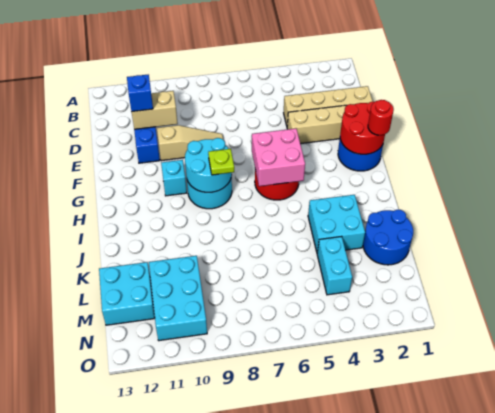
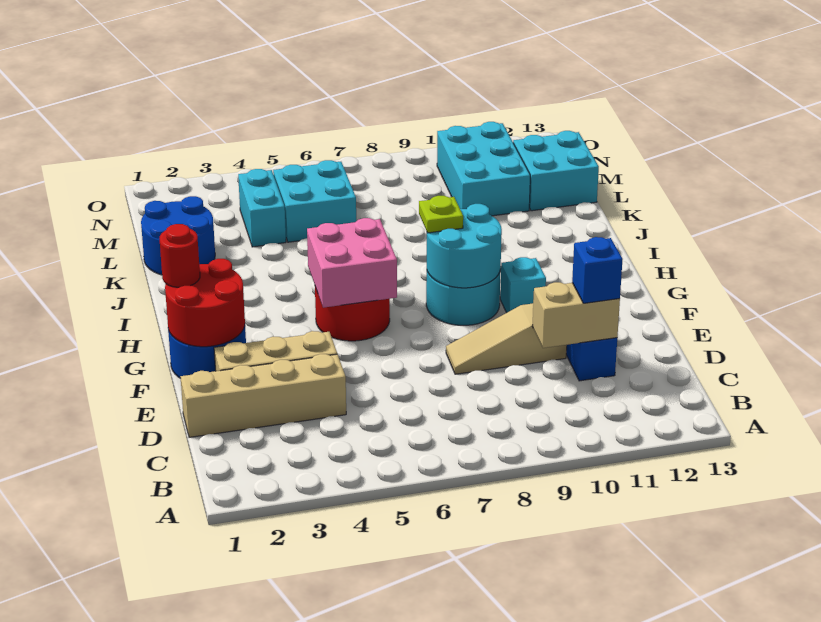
cyan 2x2 brick [308,195,365,253] -> cyan 2x2 brick moved to [273,160,356,242]

